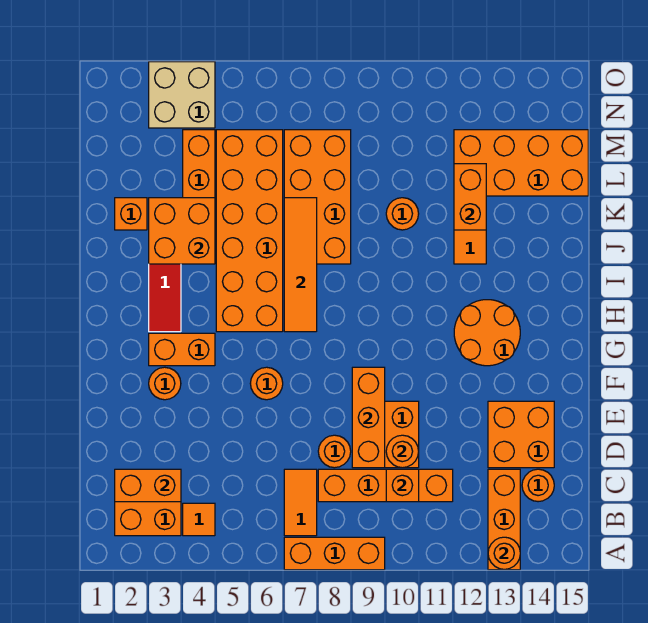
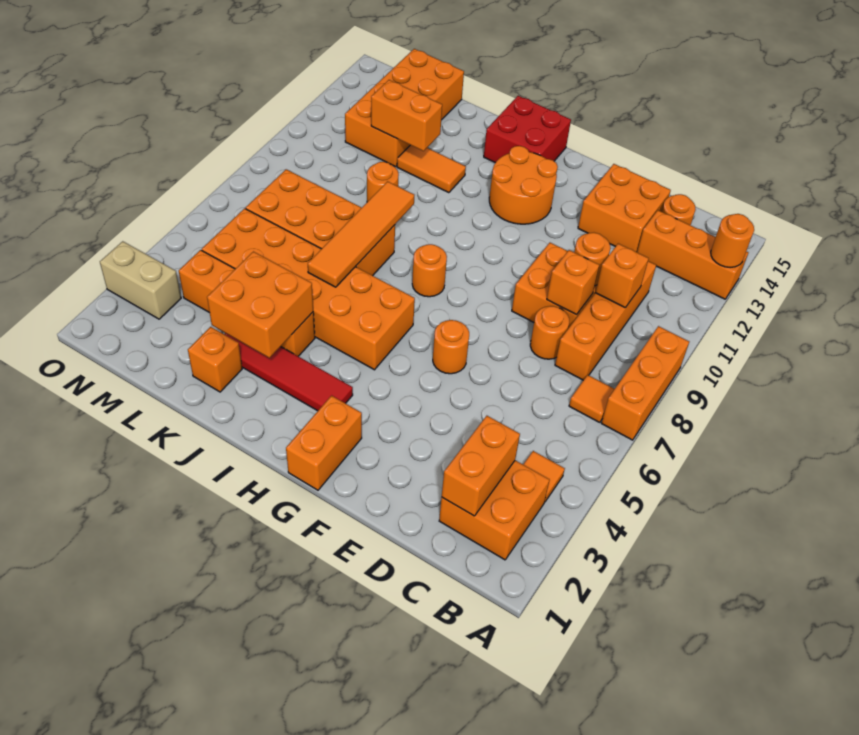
orange 1x2 tile [284,469,317,536] -> orange 1x1 tile [569,375,614,422]
orange 1x3 brick [352,367,385,468] -> orange 1x1 brick [547,250,599,315]
orange 1x1 round brick [149,367,181,400] -> orange 1x1 round brick moved to [412,244,447,297]
orange 1x2 brick [149,333,215,366] -> orange 1x2 brick moved to [286,396,362,490]
orange 1x4 tile [284,198,317,332] -> orange 1x4 tile turned to [308,181,414,287]
none -> red 2x2 brick [484,96,571,163]
tan 2x2 brick [149,62,215,128] -> tan 1x2 brick [100,241,181,319]

